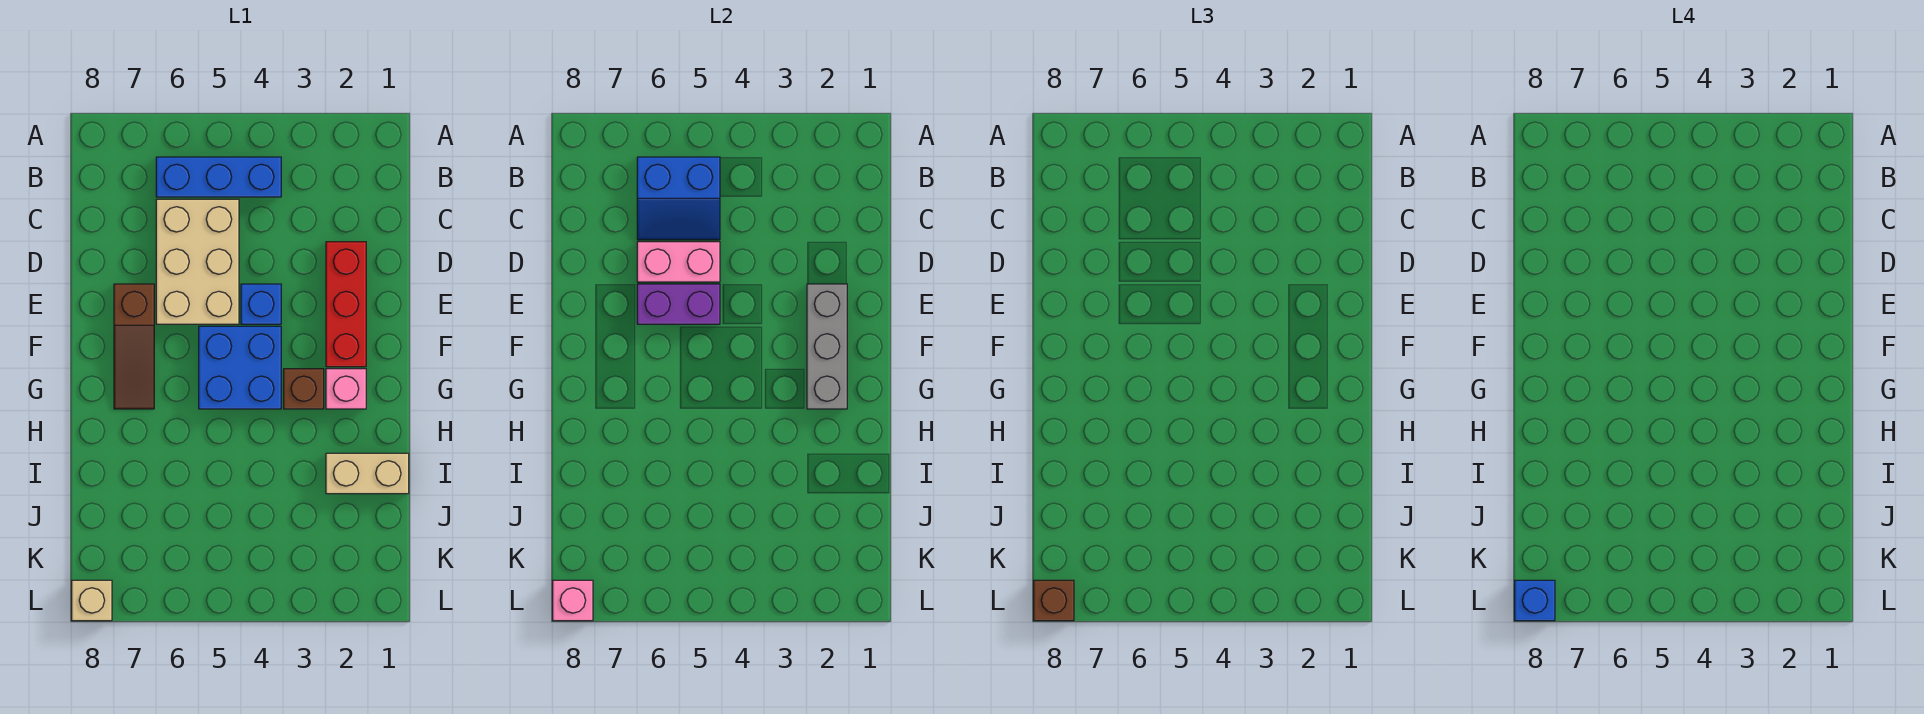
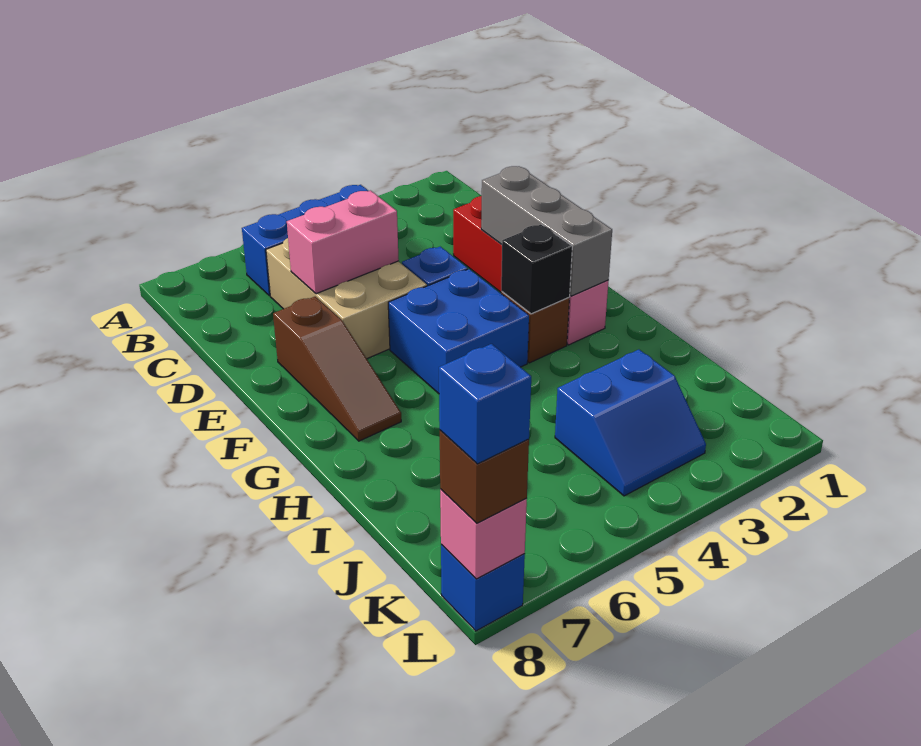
blue 2x2 slope [637,157,720,240] -> blue 2x2 slope moved to [555,350,706,496]
purple 1x2 brick [637,284,720,324] -> none
none -> black 1x1 brick [501,224,572,314]
tan 1x2 brick [326,453,409,494] -> none
tan 1x1 brick [72,580,112,621] -> blue 1x1 brick [441,544,525,631]

